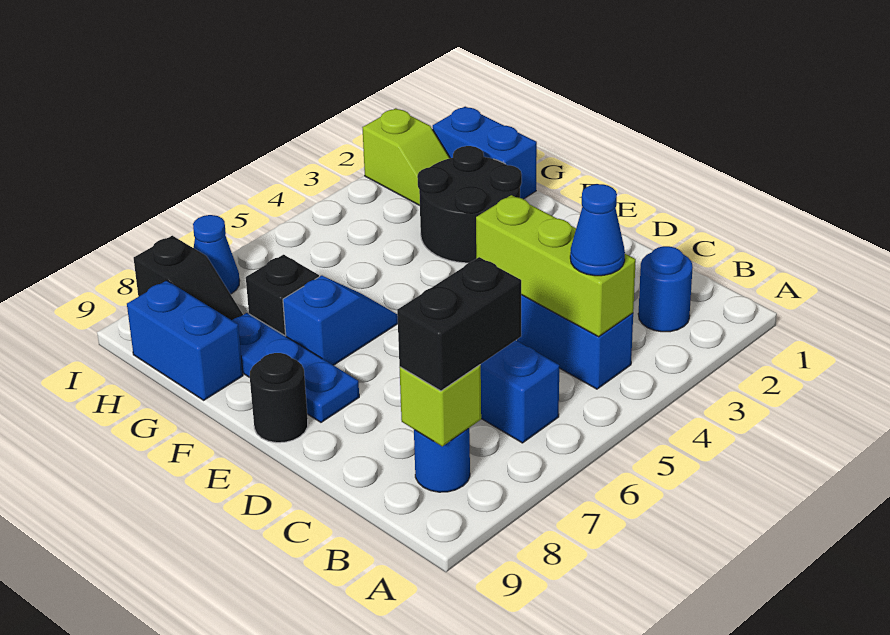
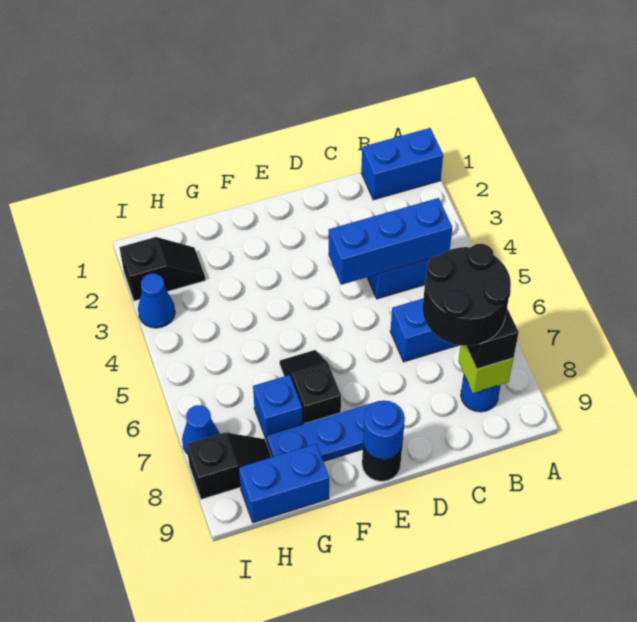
blue 1x1 round brick [638,246,693,332] -> blue 1x1 round brick moved to [363,400,405,459]
lime 1x3 brick [476,195,636,337] -> blue 1x3 brick [328,198,452,285]
blue 1x1 cone [570,184,625,276] -> blue 1x1 cone moved to [138,274,175,328]
black 2x2 round brick [417,146,522,263] -> black 2x2 round brick moved to [423,244,511,346]
blue 1x2 slope [283,276,398,365] -> black 1x2 slope [280,350,341,424]
blue 1x2 brick [433,107,537,199] -> blue 1x2 brick moved to [361,128,443,200]
black 1x1 brick [246,255,319,336] -> blue 1x1 brick [253,375,303,440]
lime 1x2 slope [362,108,450,205] -> black 1x2 slope [119,237,205,301]

